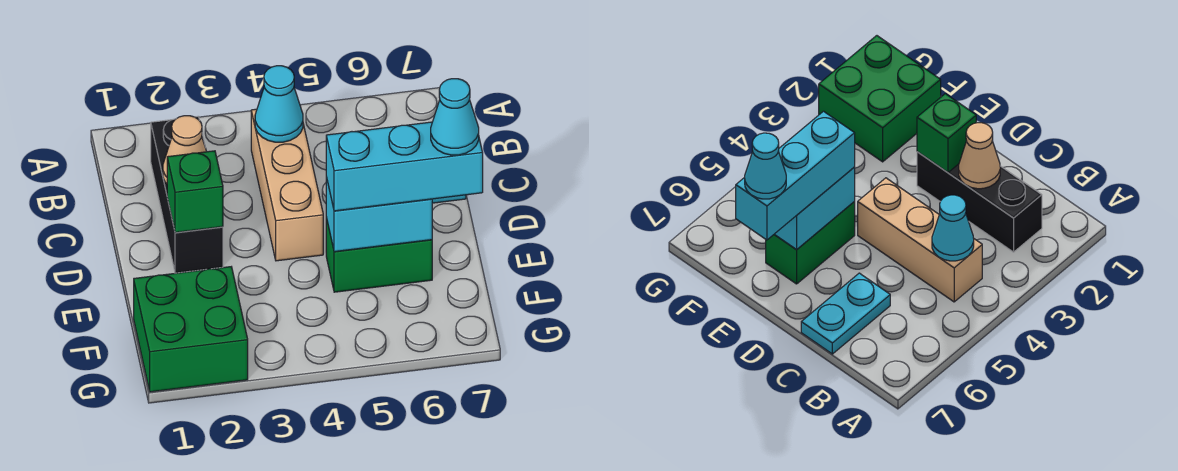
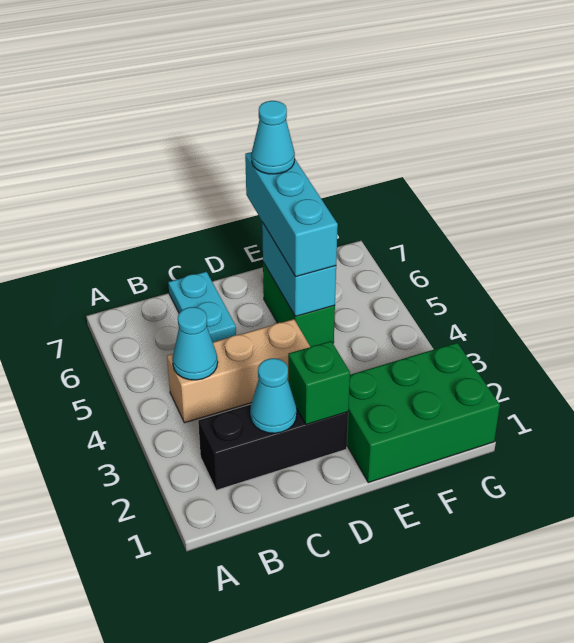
tan 1x1 cone [163,116,207,184] -> cyan 1x1 cone [250,358,297,433]
green 2x2 brick [134,267,248,392] -> green 2x3 brick [347,343,500,483]

